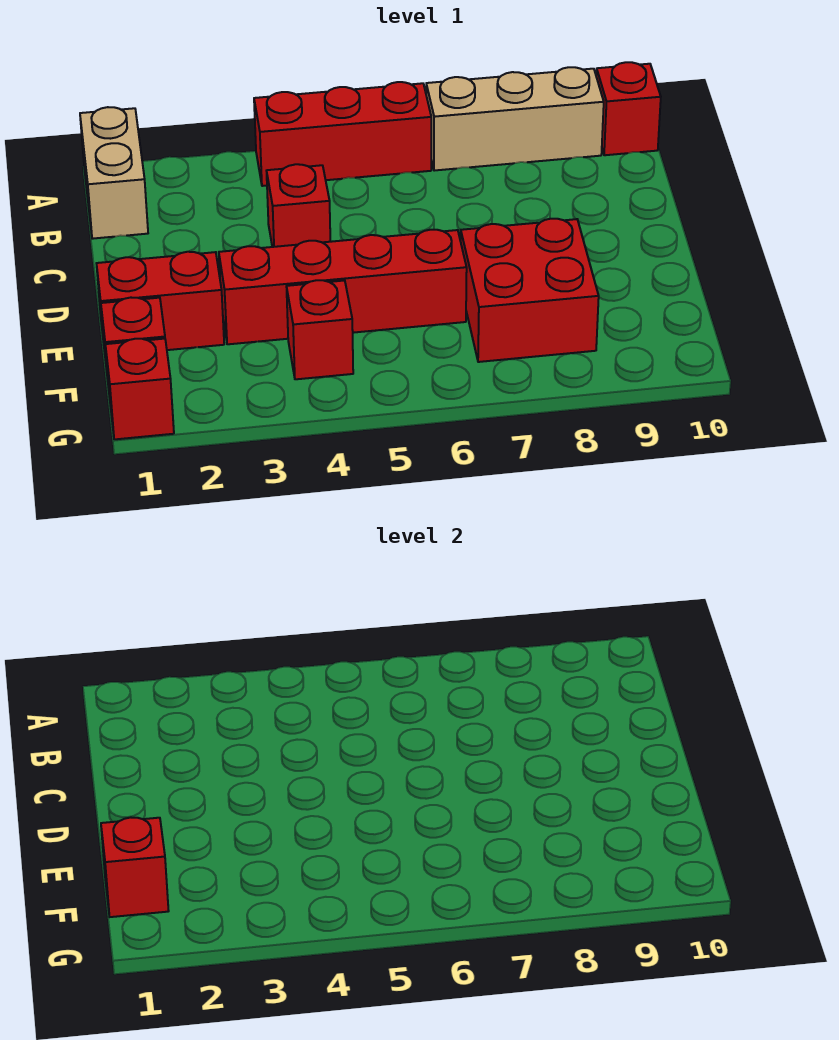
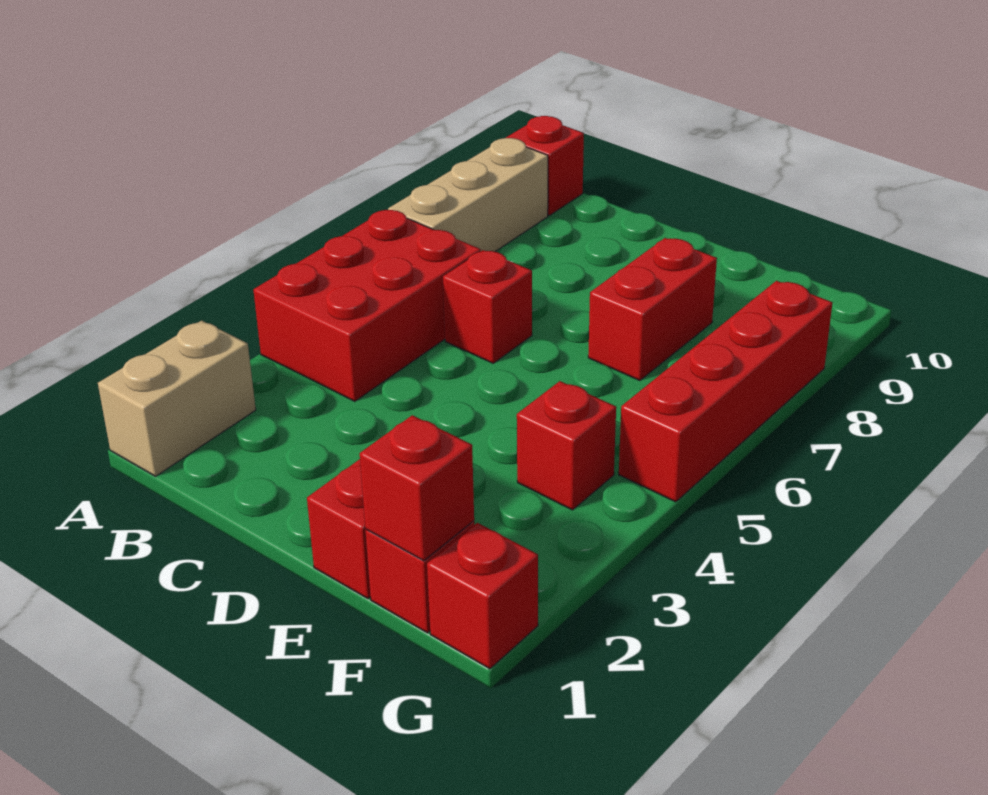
tan 1x2 brick [80,107,148,239] -> tan 1x2 brick turned to [98,321,256,476]
red 1x3 brick [254,82,431,186] -> red 2x3 brick [253,210,481,401]
red 1x1 brick [267,164,330,247] -> red 1x1 brick moved to [443,250,532,363]
red 1x4 brick [219,230,467,344] -> red 1x4 brick moved to [619,281,832,502]
red 2x2 brick [461,219,599,362] -> red 1x2 brick [588,238,717,381]

